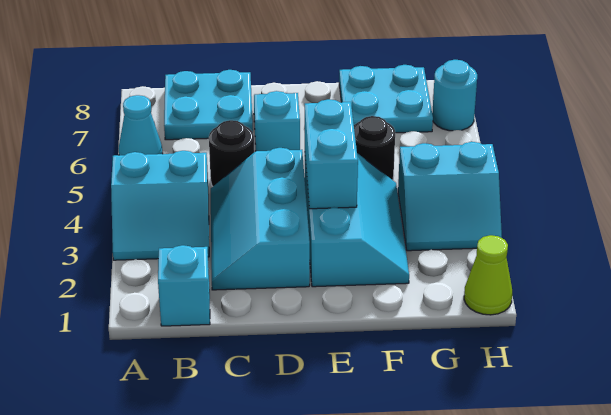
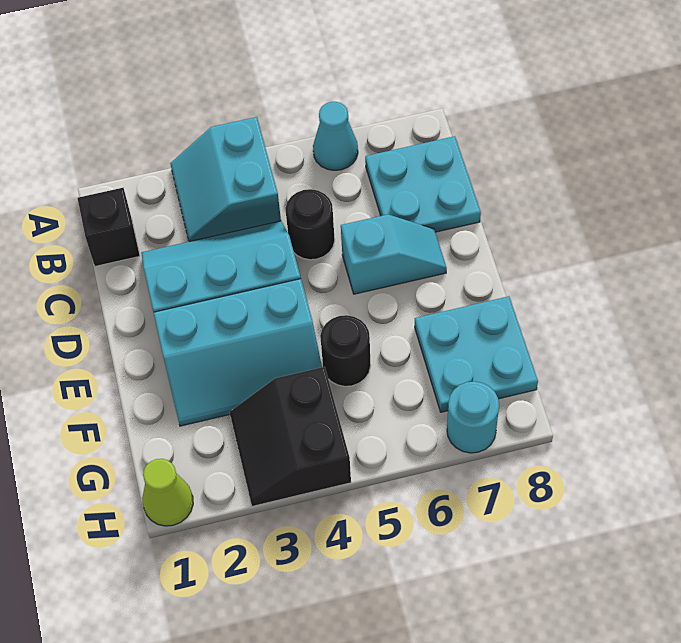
cyan 1x1 brick [158,245,210,326] -> black 1x1 brick [78,188,140,266]
cyan 1x2 brick [305,99,358,209] -> none
cyan 2x2 slope [398,142,502,251] -> black 2x2 slope [230,367,351,506]

